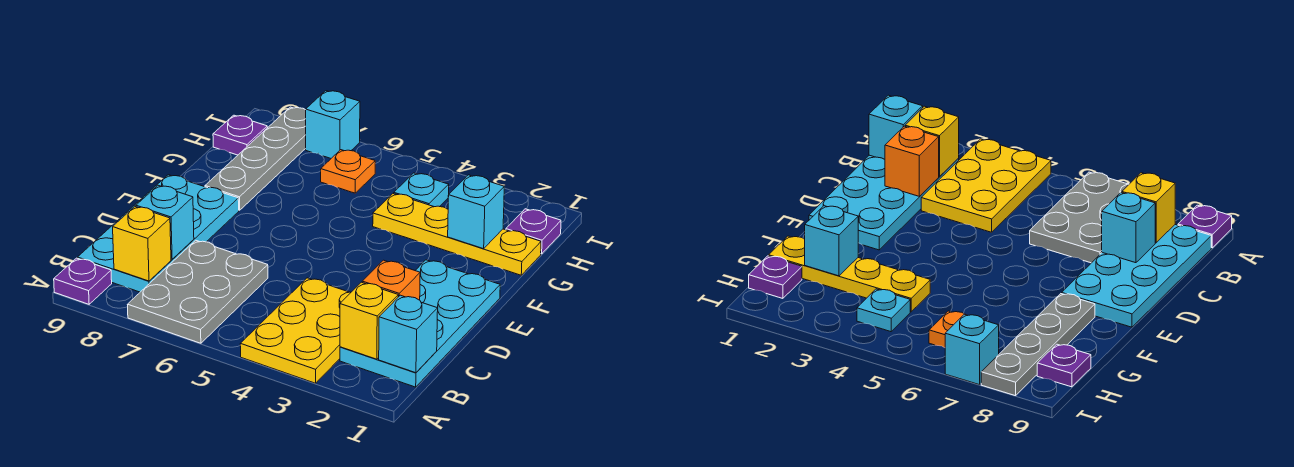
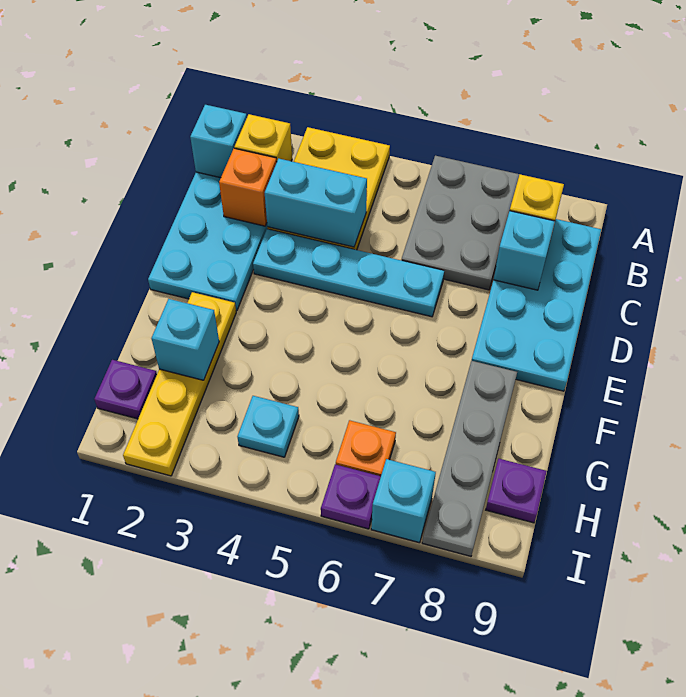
purple 1x1 plate [54,258,112,304] -> purple 1x1 plate moved to [321,464,381,529]
none -> cyan 1x2 brick [265,159,367,247]
none -> cyan 1x4 plate [253,229,444,317]
yellow 1x4 plate [373,194,541,275] -> yellow 1x4 plate turned to [123,292,236,476]

